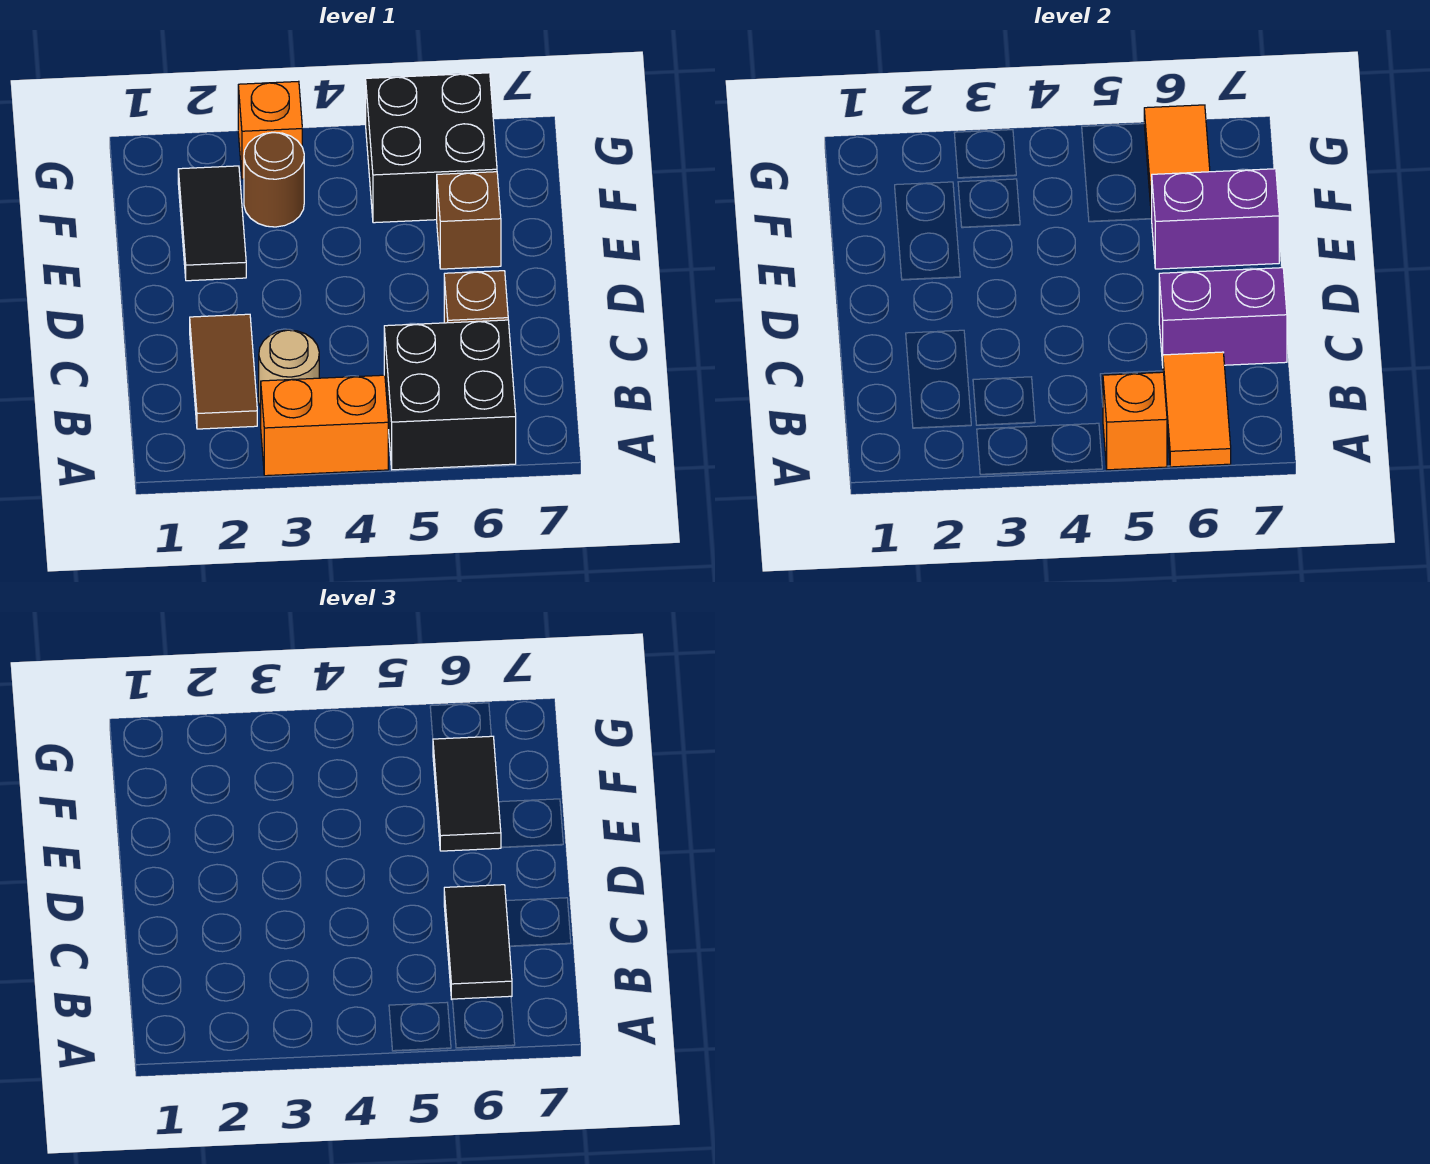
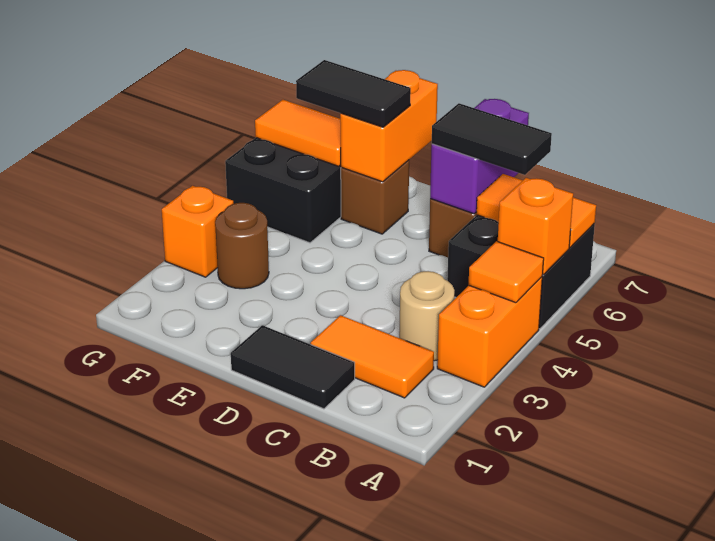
none -> orange 1x1 tile [469,241,544,303]
brown 1x2 tile [190,314,257,429] -> orange 1x2 tile [311,315,434,398]
black 1x2 tile [178,166,246,281] -> black 1x2 tile moved to [231,325,355,409]
purple 1x2 brick [1152,169,1279,269] -> orange 1x2 brick [340,70,438,182]

